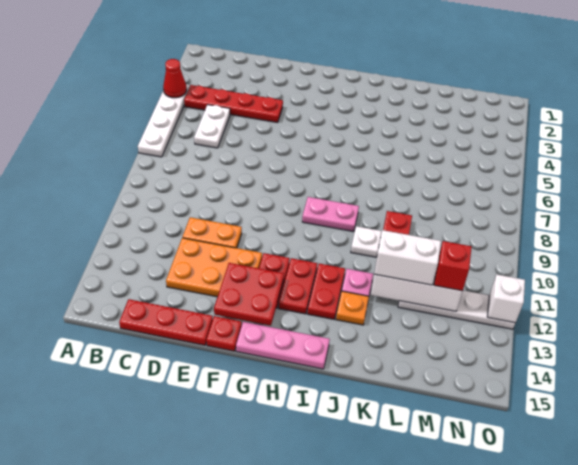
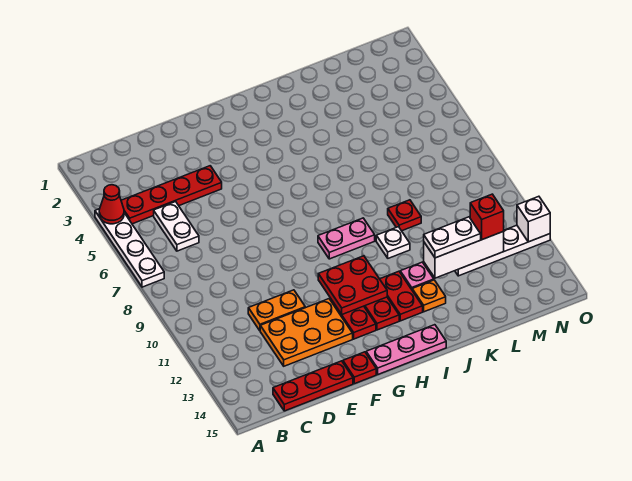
red 2x2 plate [214,263,284,326] -> red 2x2 plate moved to [318,256,387,314]
white 1x2 brick [374,230,441,285] -> white 1x2 plate [424,217,481,258]

